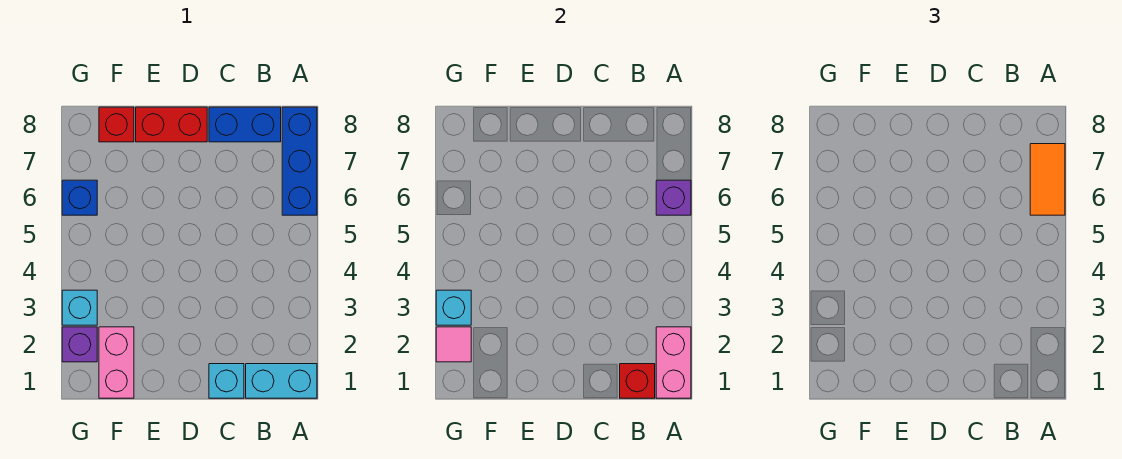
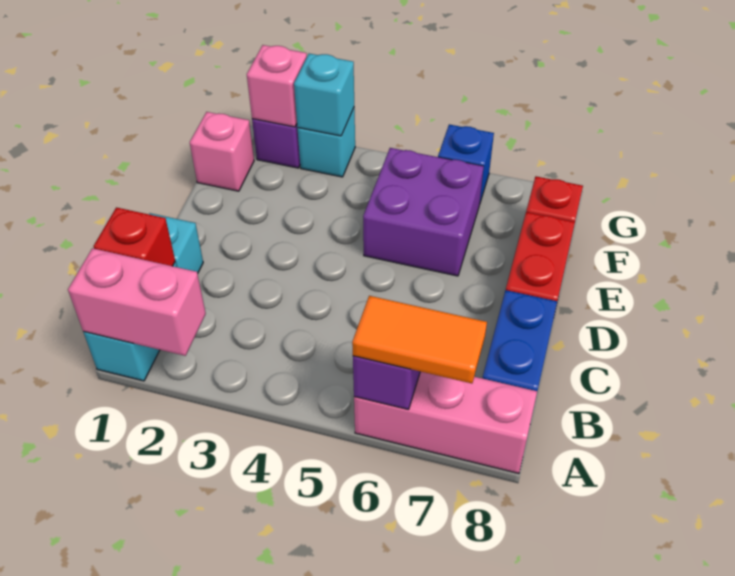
blue 1x3 brick [282,107,317,215] -> pink 1x3 brick [354,372,537,474]
none -> purple 2x2 brick [363,148,484,276]
pink 1x2 brick [99,327,134,398] -> pink 1x1 brick [190,112,254,191]
pink 1x1 tile [436,327,471,362] -> pink 1x1 brick [247,45,307,127]

